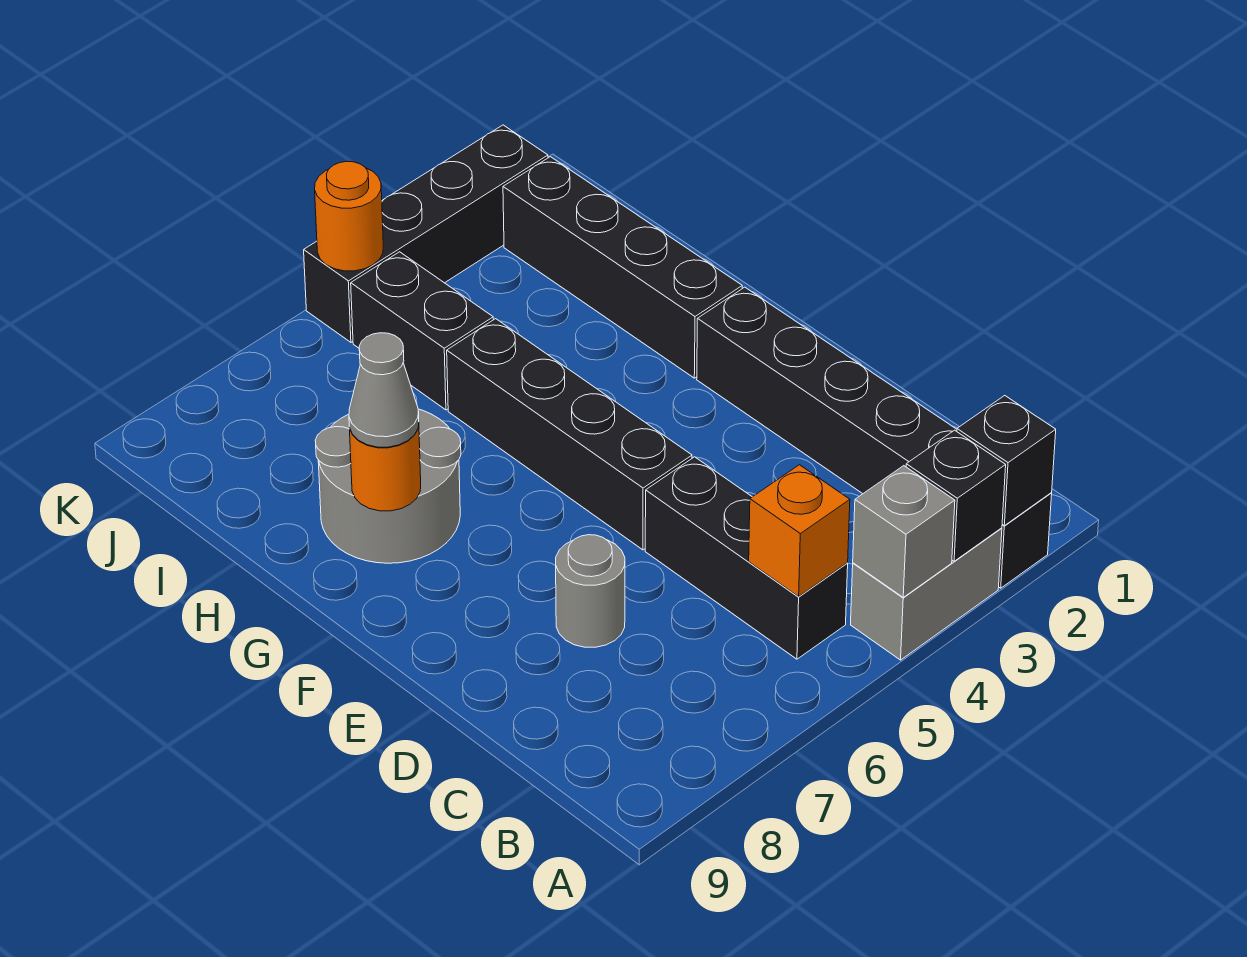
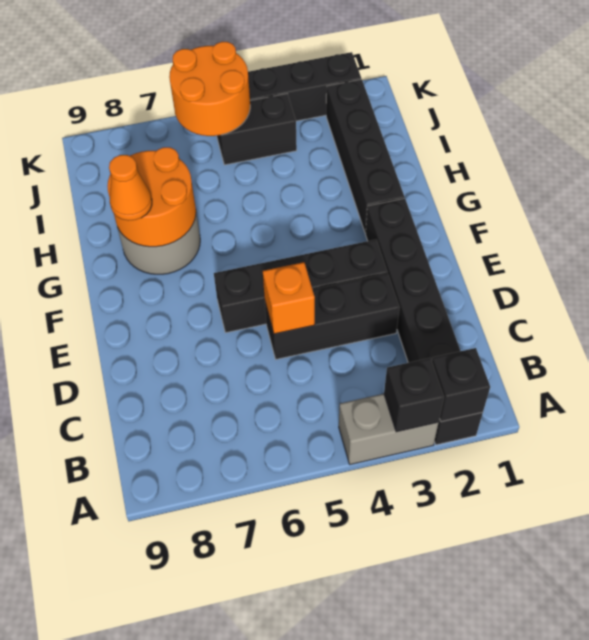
grey 1x1 brick [853,466,955,597] -> none
black 1x3 brick [645,457,848,659] -> black 1x3 brick turned to [265,274,400,359]
orange 1x1 brick [749,465,850,597] -> orange 1x1 brick moved to [263,262,315,334]
grey 1x1 round brick [556,535,625,647] -> none
black 1x4 brick [447,319,692,550] -> black 1x4 brick turned to [214,240,388,333]
orange 1x1 round brick [350,426,421,511] -> orange 2x2 round brick [107,147,196,247]
grey 1x1 cone [349,333,419,447] -> orange 1x1 cone [109,155,152,221]
black 1x2 brick [351,252,493,410] -> black 1x2 brick turned to [217,94,297,165]
orange 1x1 round brick [315,161,383,271] -> orange 2x2 round brick [169,42,250,136]

